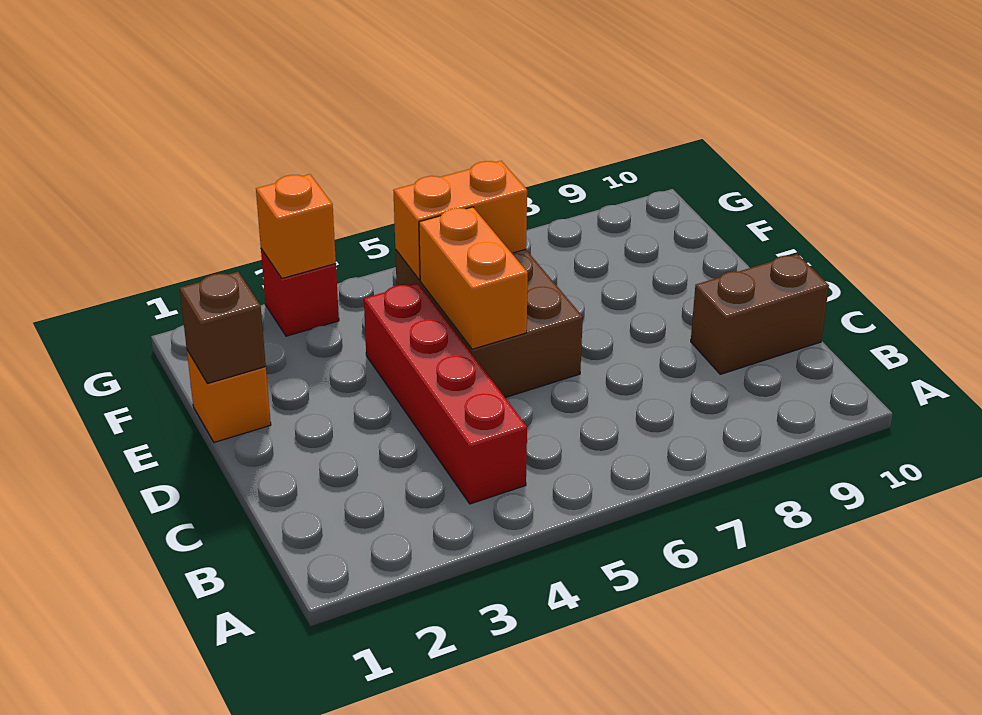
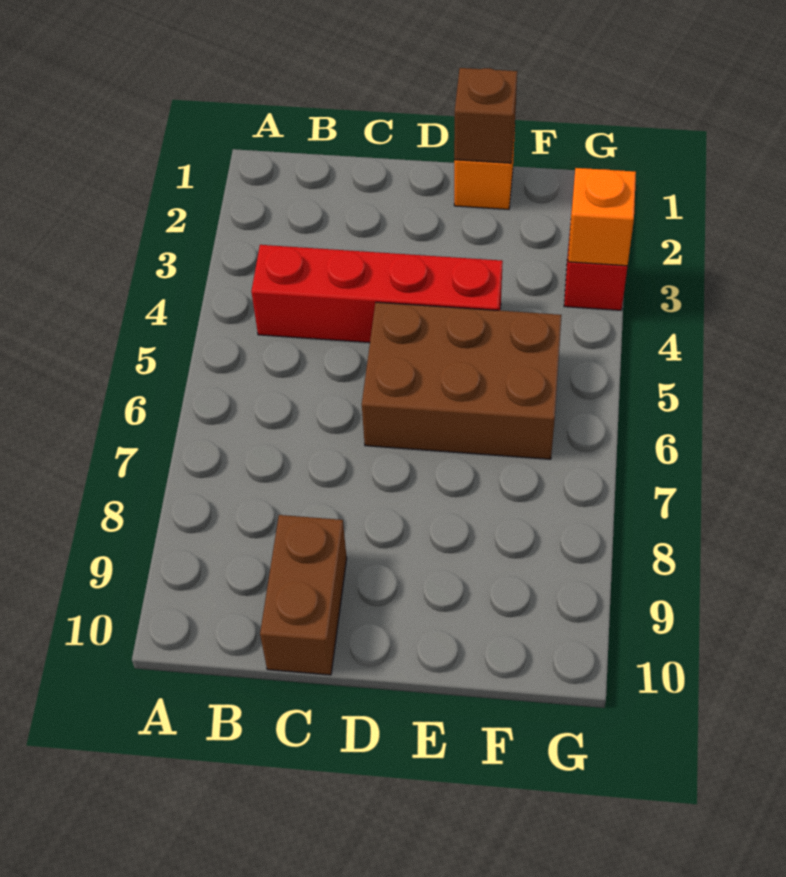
orange 1x2 brick [419,207,528,349] -> none
orange 1x2 brick [393,161,527,280] -> none

